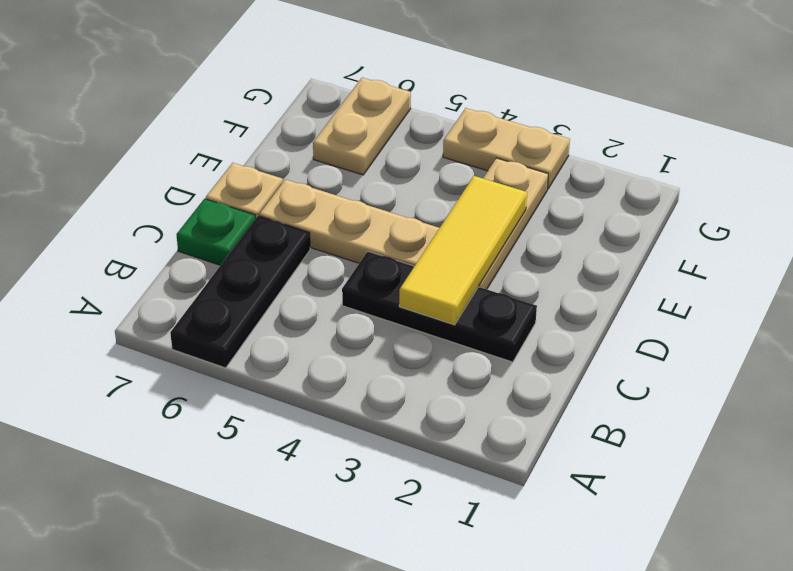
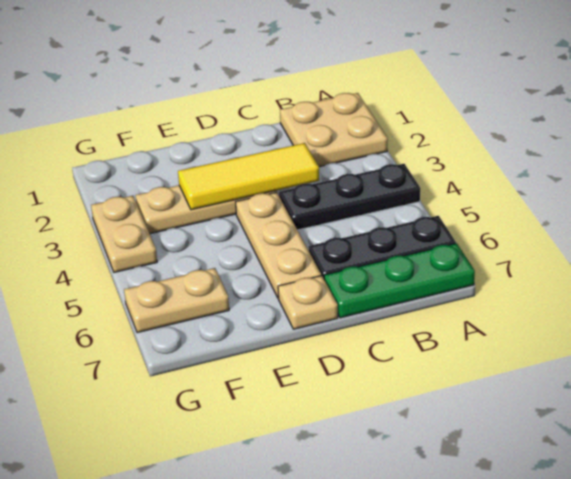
none -> tan 2x2 plate [280,93,388,167]
black 1x3 plate [342,251,537,362] -> black 1x3 plate turned to [279,164,420,230]
green 1x1 plate [176,199,255,265] -> green 1x3 plate [324,243,475,318]

